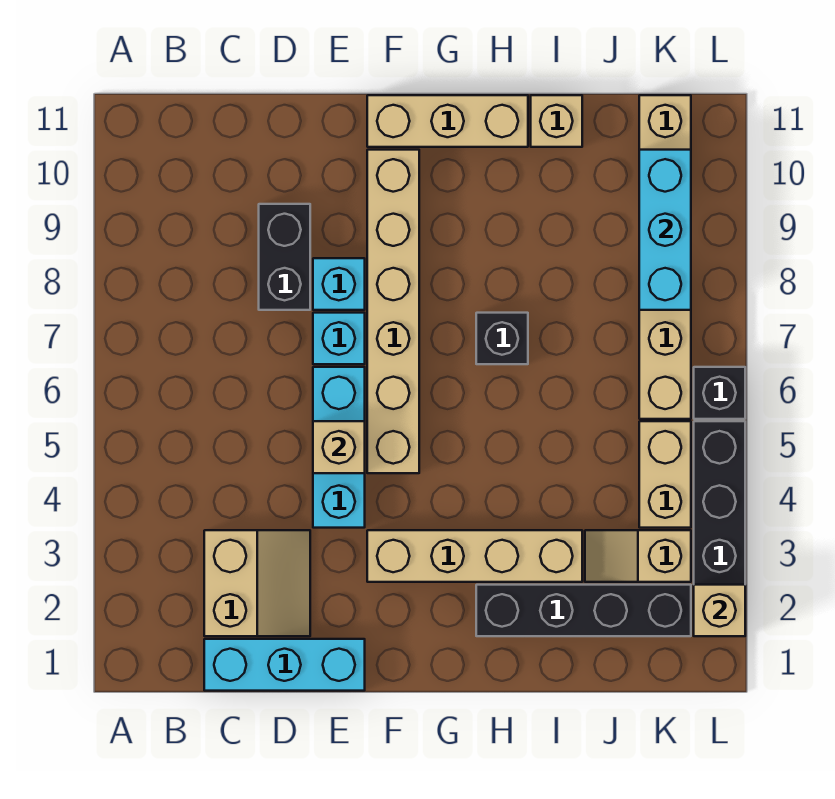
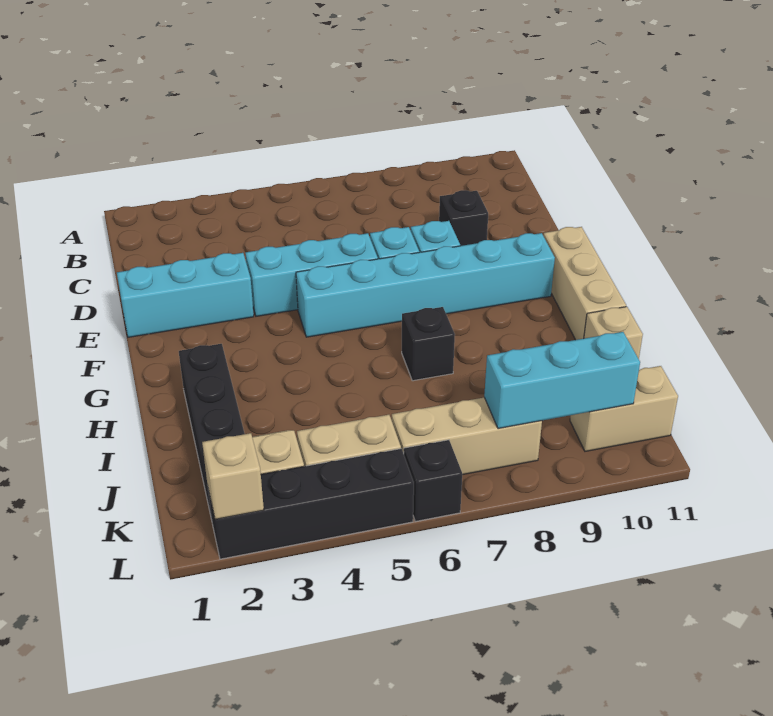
cyan 1x3 brick [204,639,365,691] -> cyan 1x3 brick turned to [117,253,254,337]
tan 2x2 slope [204,530,310,636] -> none
black 1x2 brick [259,204,310,310] -> black 1x1 brick [439,190,488,246]
tan 1x1 brick [313,421,365,473] -> none
tan 1x4 brick [367,530,582,582] -> none
tan 1x6 brick [367,150,419,473] -> cyan 1x6 brick [296,233,555,337]

